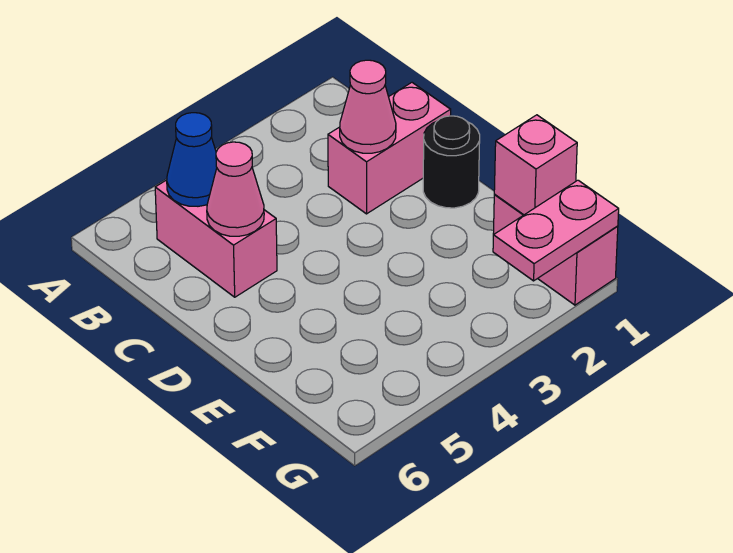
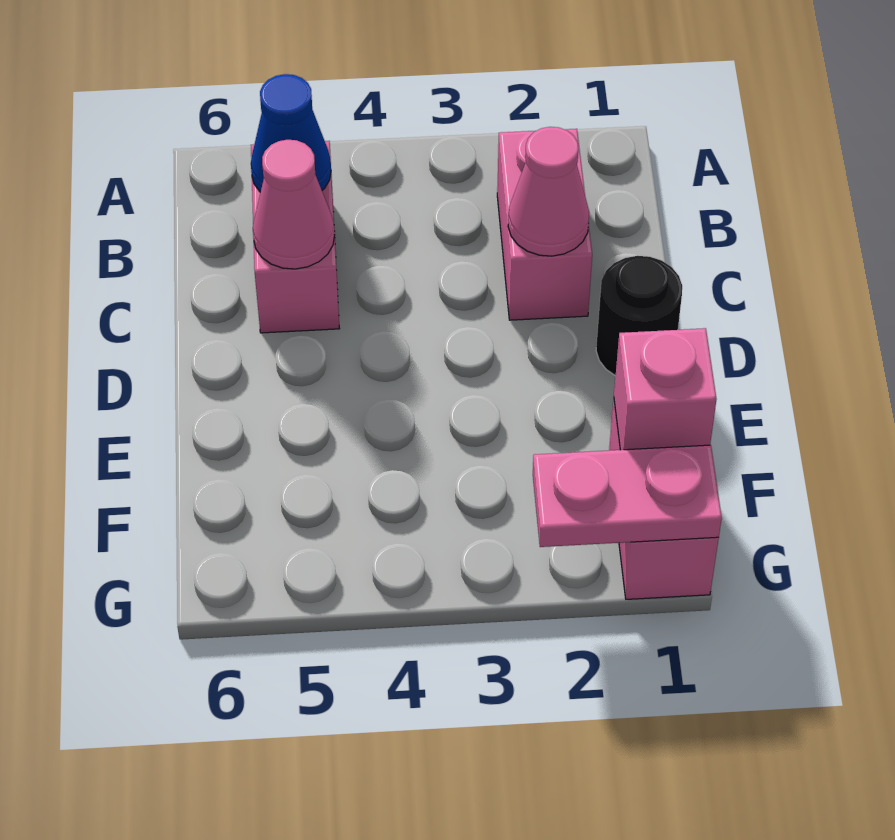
pink 1x2 brick [328,83,451,214] -> pink 1x2 brick turned to [497,129,592,320]

